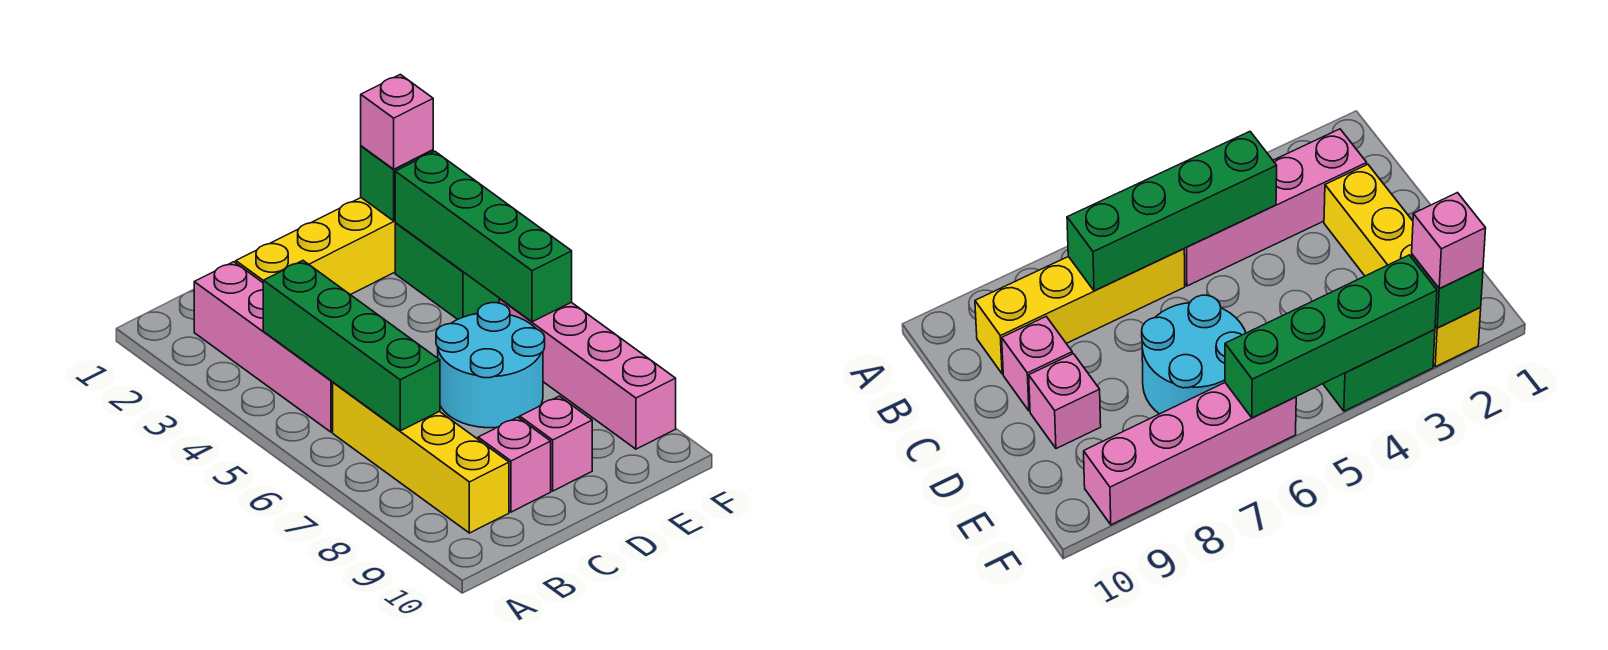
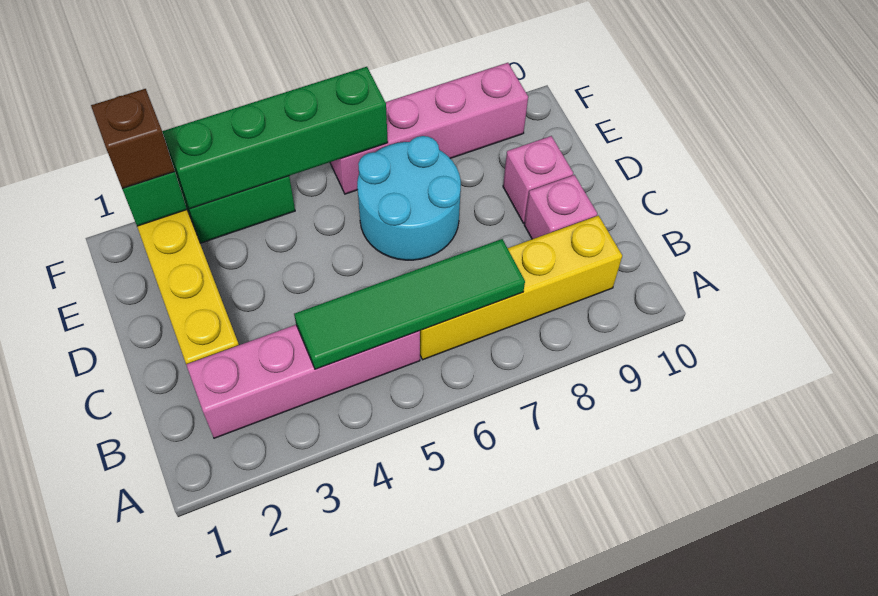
green 1x4 brick [263,261,440,431] -> green 1x4 tile [294,239,525,369]
pink 1x1 brick [361,74,433,169] -> brown 1x1 brick [91,89,175,189]

